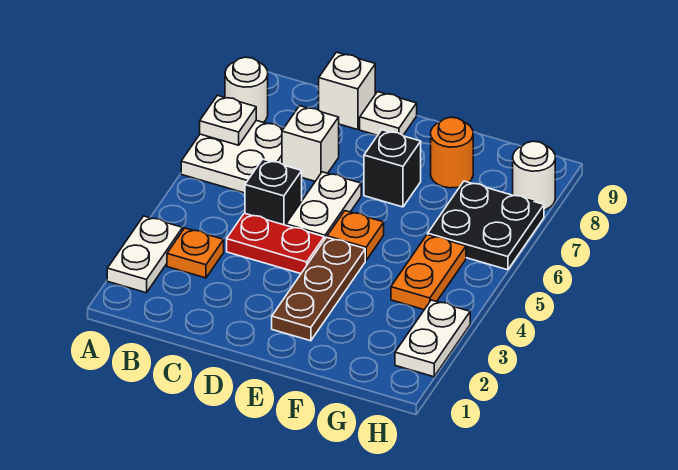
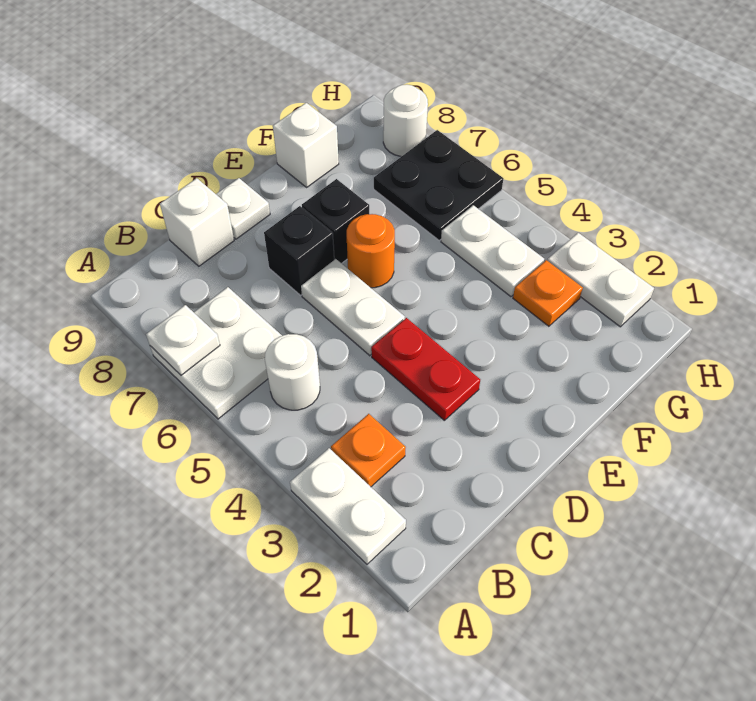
white 1x1 round brick [225,57,268,122] -> white 1x1 round brick moved to [265,334,320,410]
red 1x2 plate [227,213,324,274] -> red 1x2 plate turned to [371,318,480,420]
black 1x1 brick [245,159,302,225] -> black 1x1 brick moved to [264,206,334,295]
white 1x1 brick [282,106,339,181] -> white 1x1 brick moved to [273,103,339,187]
brown 1x3 plate [272,237,365,341] -> none
orange 1x1 plate [327,211,384,260] -> orange 1x1 plate moved to [513,260,583,326]
orange 1x1 round brick [431,117,473,188] -> orange 1x1 round brick moved to [347,214,395,288]
orange 1x2 plate [391,235,466,310] -> white 1x2 plate [441,205,544,297]

